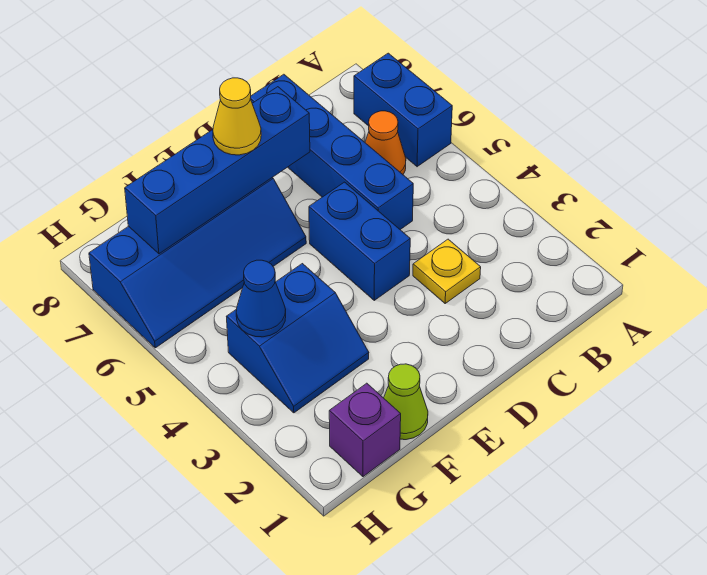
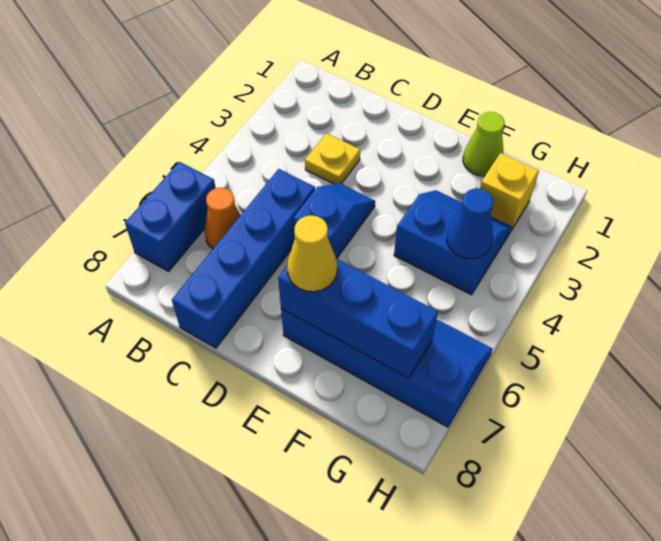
blue 1x2 brick [309,182,410,300] -> blue 1x2 slope [293,183,375,259]
blue 1x4 brick [125,87,310,254] -> blue 1x3 brick [278,259,438,378]
purple 1x1 brick [329,383,401,477] -> none
none -> yellow 1x1 brick [480,153,539,230]

